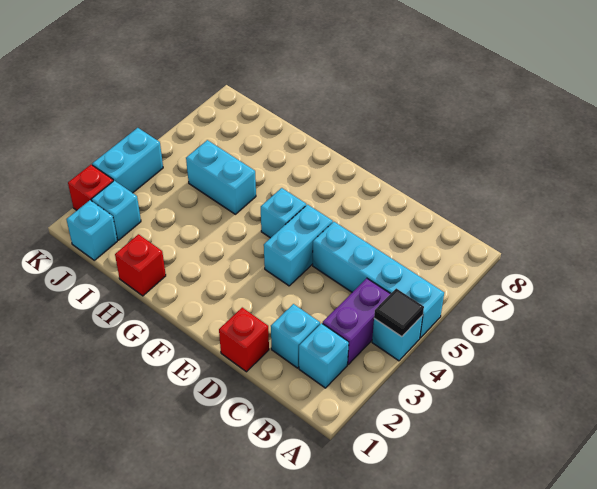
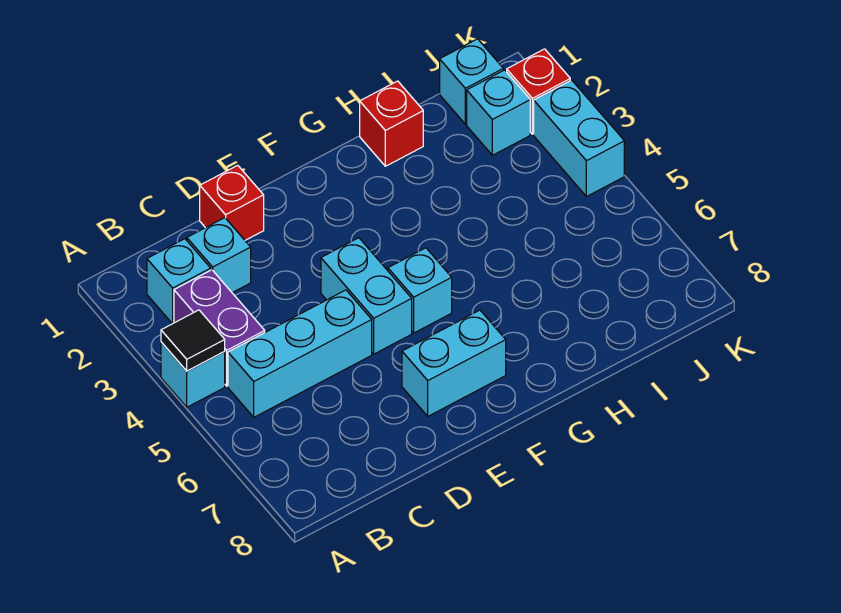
cyan 1x4 brick [313,222,444,338] -> cyan 1x3 brick [228,290,372,417]
cyan 1x2 brick [186,140,256,214] -> cyan 1x2 brick moved to [402,310,506,416]

